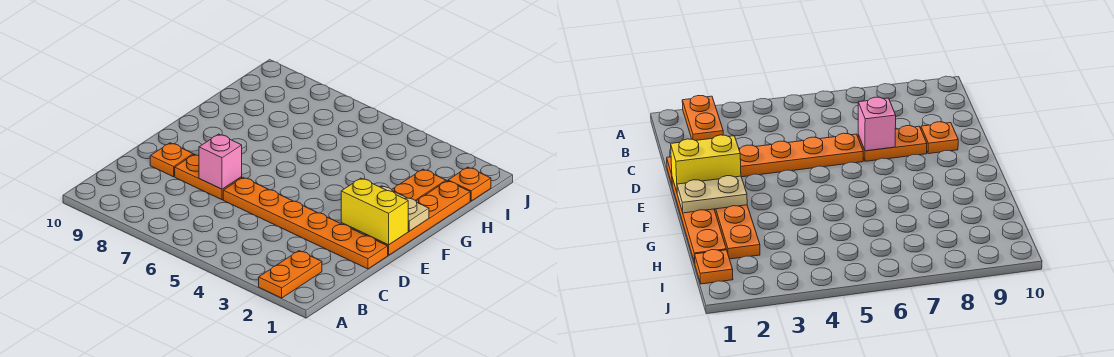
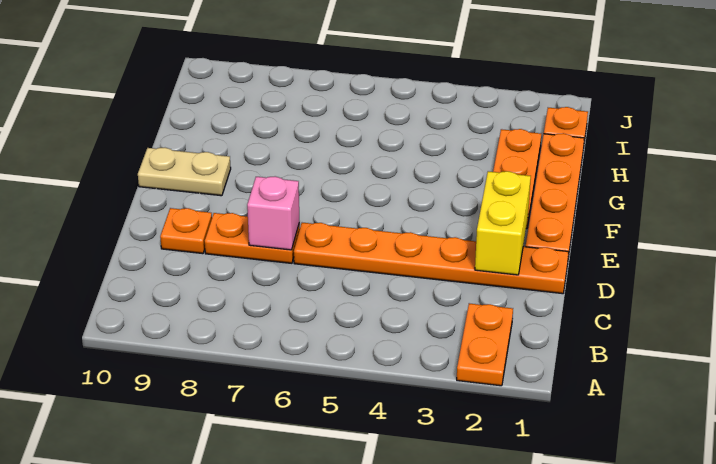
yellow 1x2 brick [341,178,408,245] -> yellow 1x2 brick turned to [475,171,531,275]
tan 1x2 plate [380,186,429,231] -> tan 1x2 plate moved to [138,148,231,196]

